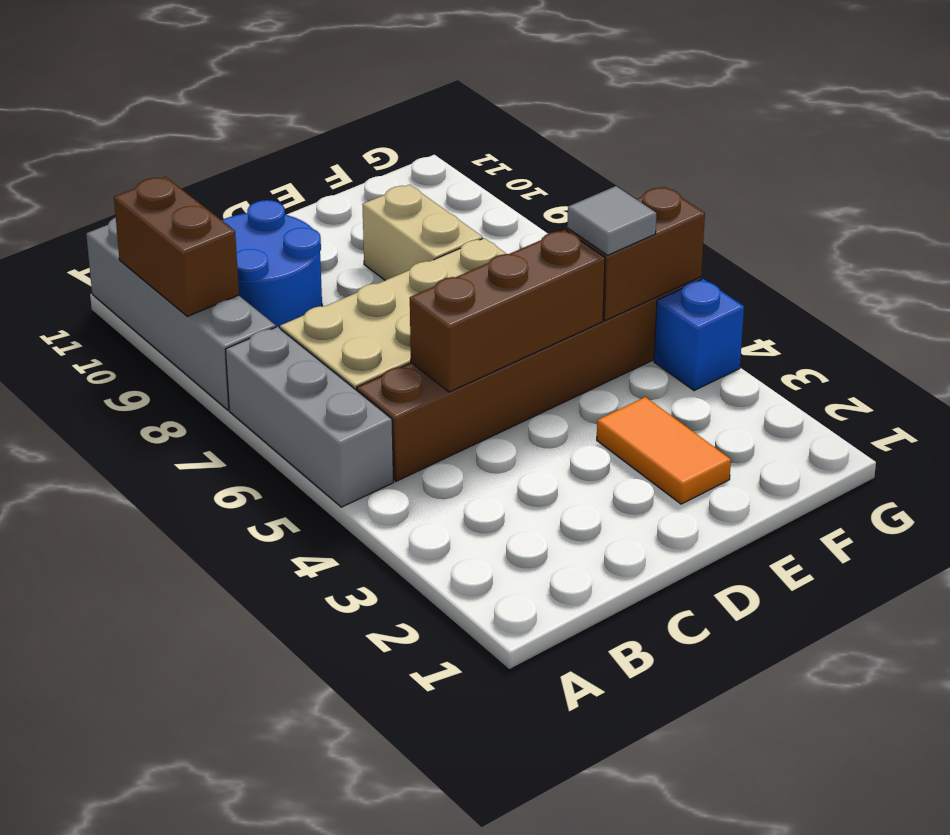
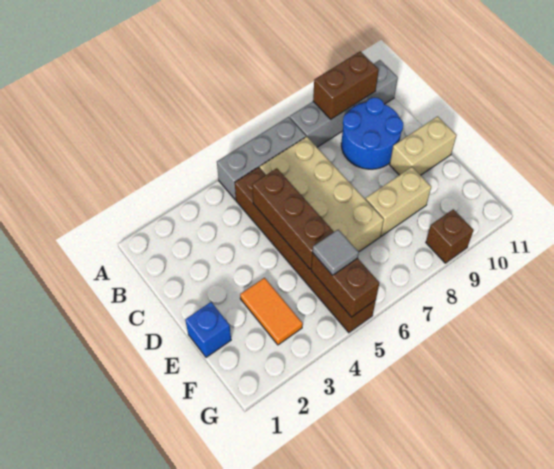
none -> tan 1x2 brick [390,116,457,175]
orange 1x2 tile [597,397,731,504] -> orange 1x2 tile turned to [240,278,303,345]
blue 1x1 brick [654,279,744,391] -> blue 1x1 brick moved to [185,302,231,357]
none -> brown 1x1 brick [426,209,474,263]

